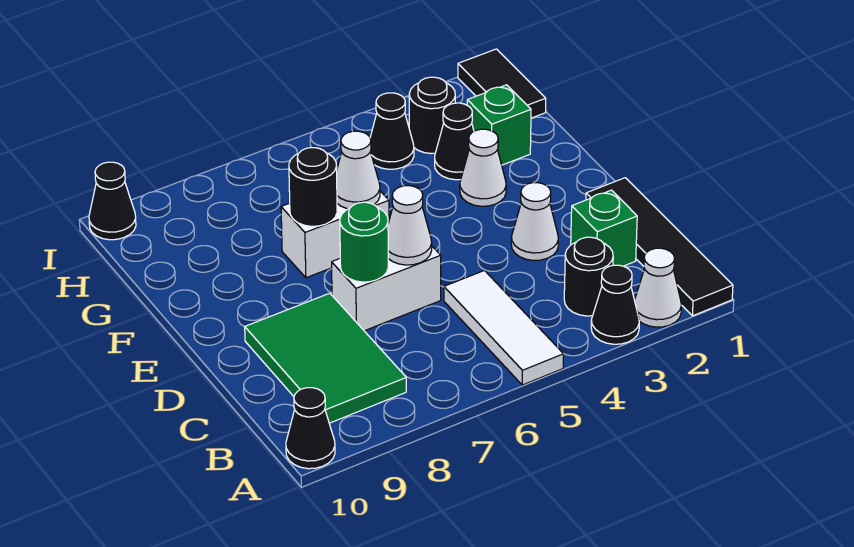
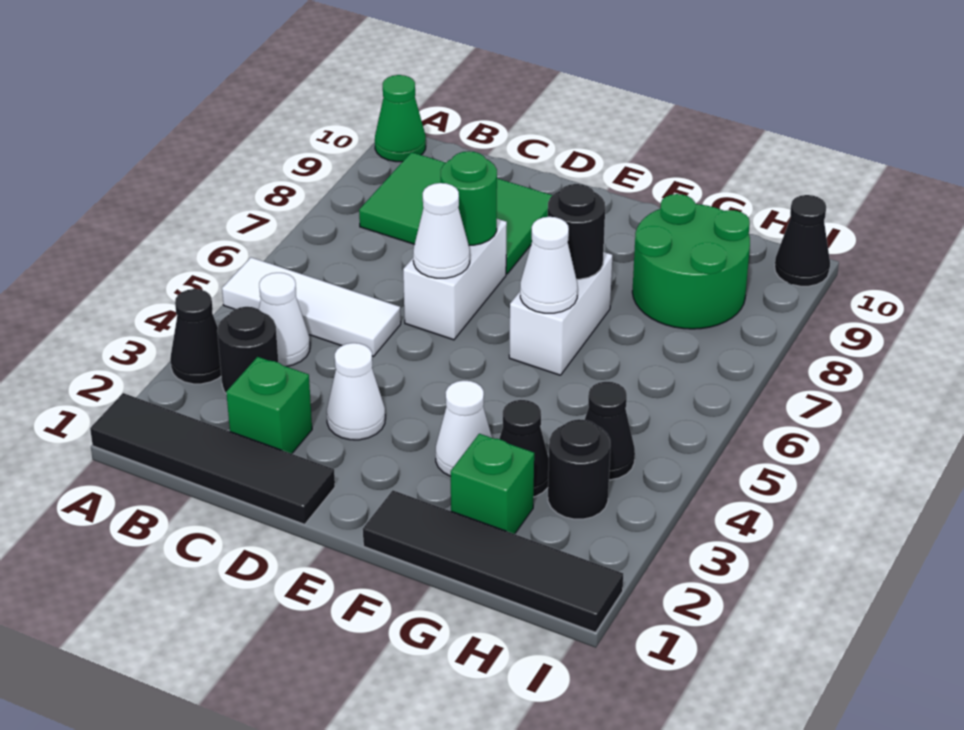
white 1x1 cone [635,248,682,327] -> white 1x1 cone moved to [259,273,310,366]
black 1x1 cone [286,388,335,469] -> green 1x1 cone [375,75,426,162]
none -> green 2x2 round brick [632,194,750,329]
black 1x2 tile [458,49,546,118] -> black 1x4 tile [363,490,623,632]

